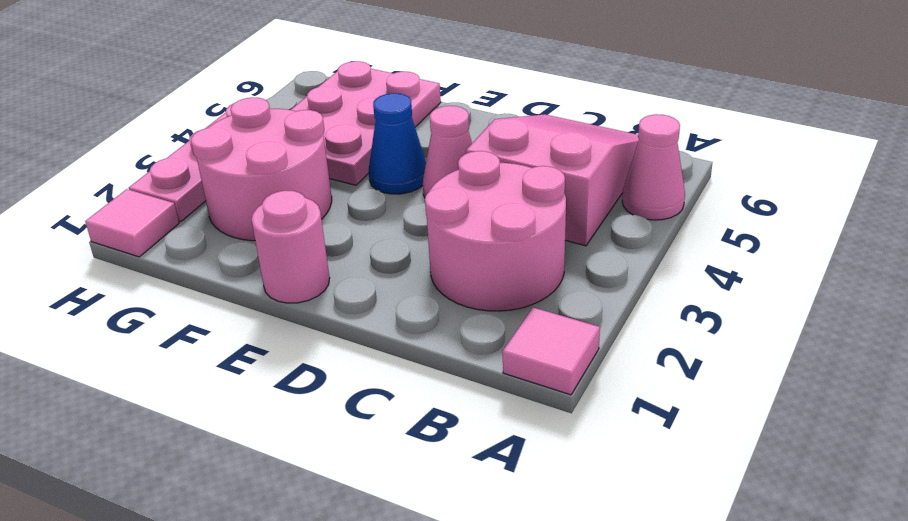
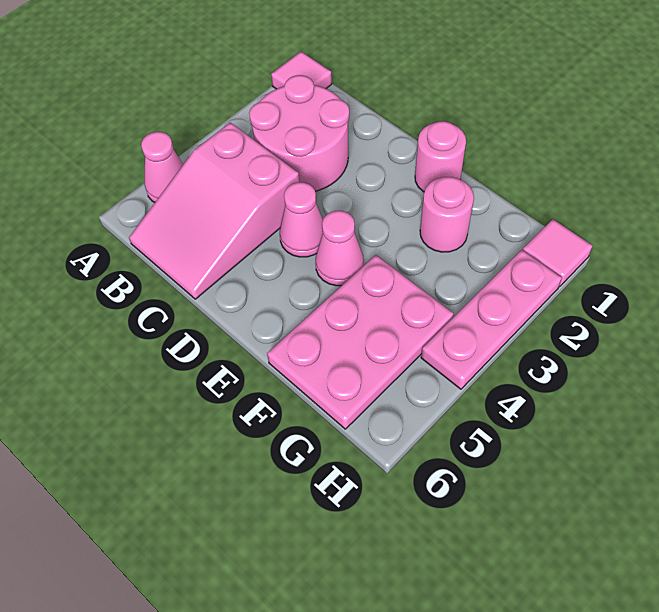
blue 1x1 cone [369,93,426,194] -> pink 1x1 cone [316,211,364,286]
pink 2x2 round brick [191,97,332,241] -> pink 1x1 round brick [420,177,474,252]

